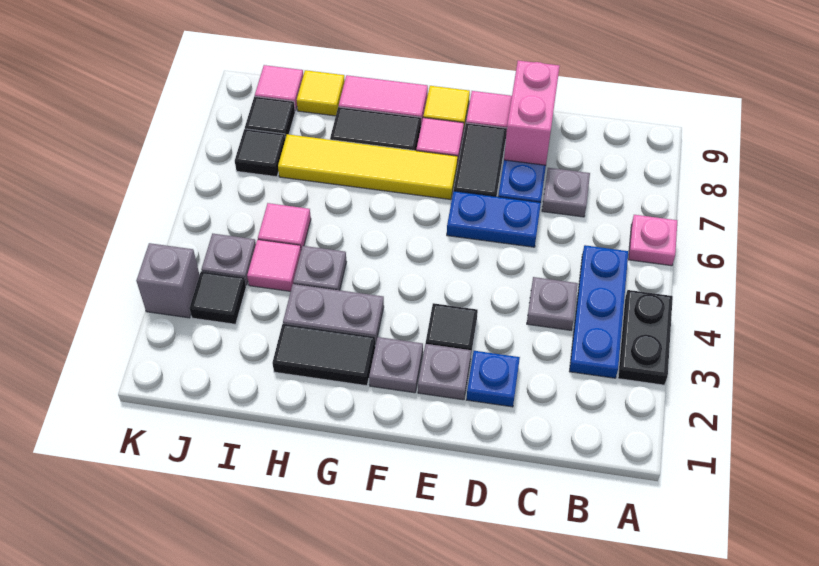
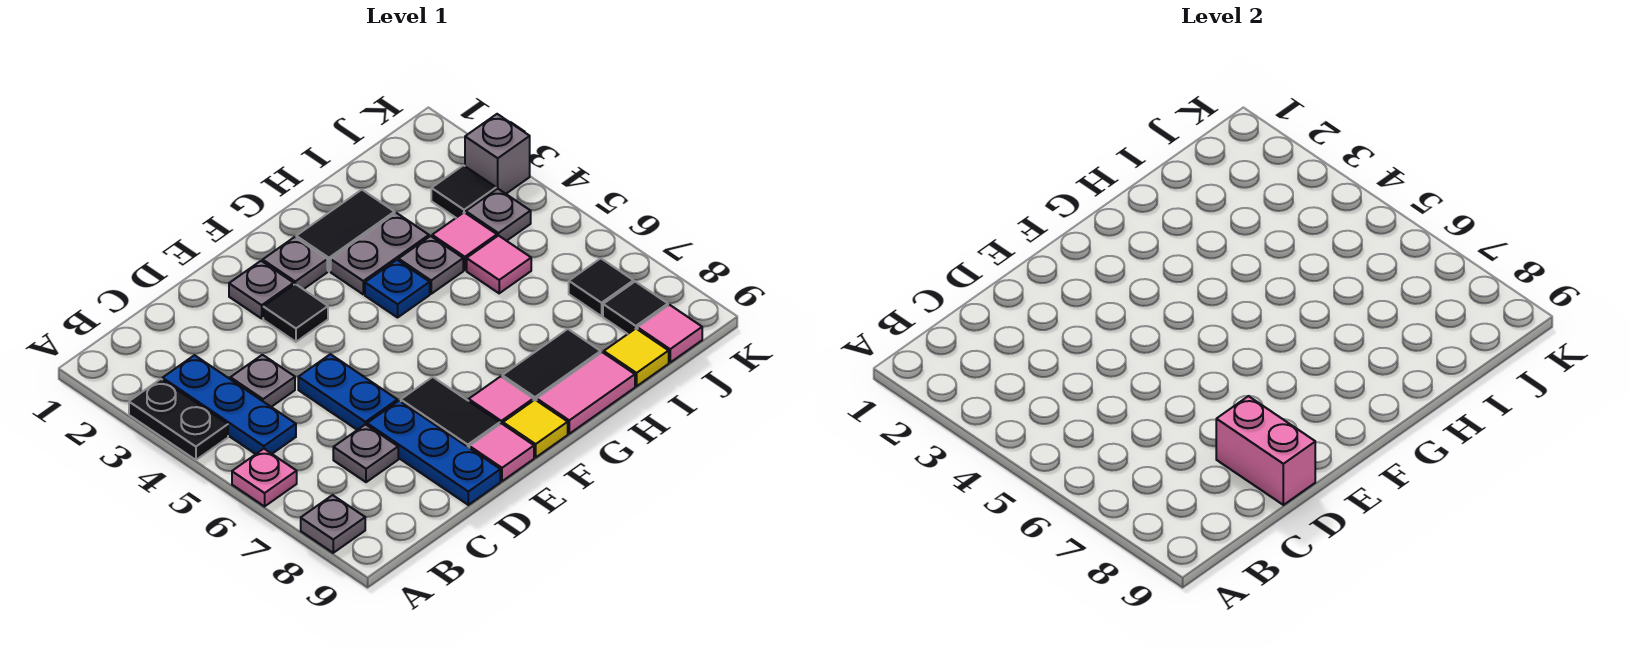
none -> grey 1x1 plate [301,495,365,553]
blue 1x1 plate [467,351,520,407] -> blue 1x1 plate moved to [365,260,430,318]
blue 1x2 plate [447,191,541,247] -> blue 1x2 plate turned to [298,354,397,430]
yellow 1x4 tile [278,134,458,200] -> none

